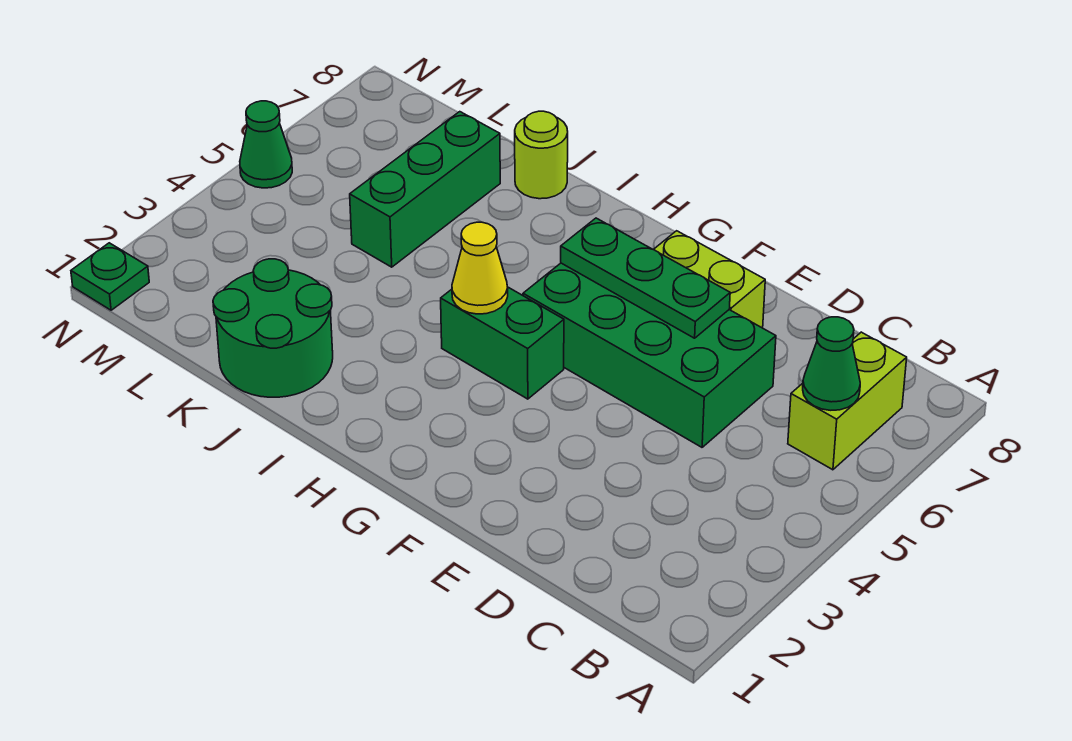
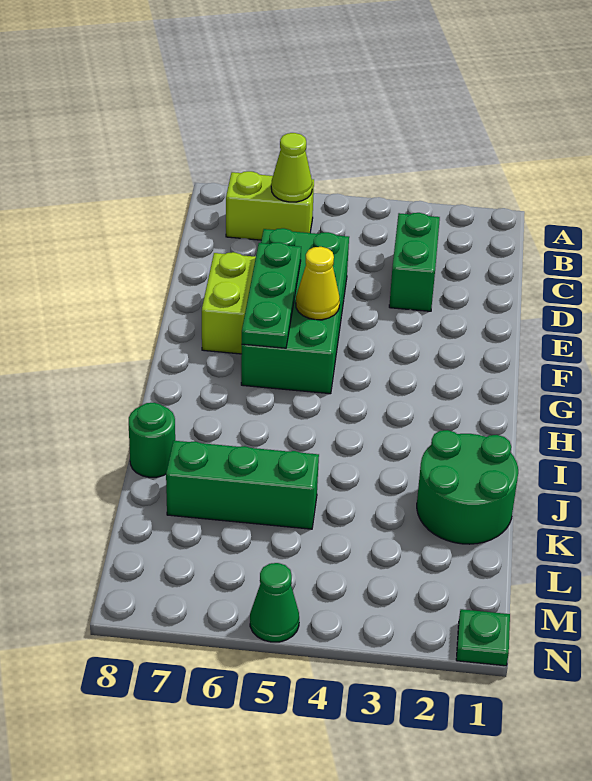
green 1x1 cone [803,317,860,410] -> lime 1x1 cone [271,133,312,202]
green 1x2 brick [441,287,564,399] -> green 1x2 brick moved to [389,213,440,311]
yellow 1x1 cone [452,222,508,314] -> yellow 1x1 cone moved to [296,247,340,320]
lime 1x1 round brick [515,111,568,199] -> green 1x1 round brick [129,403,175,477]

